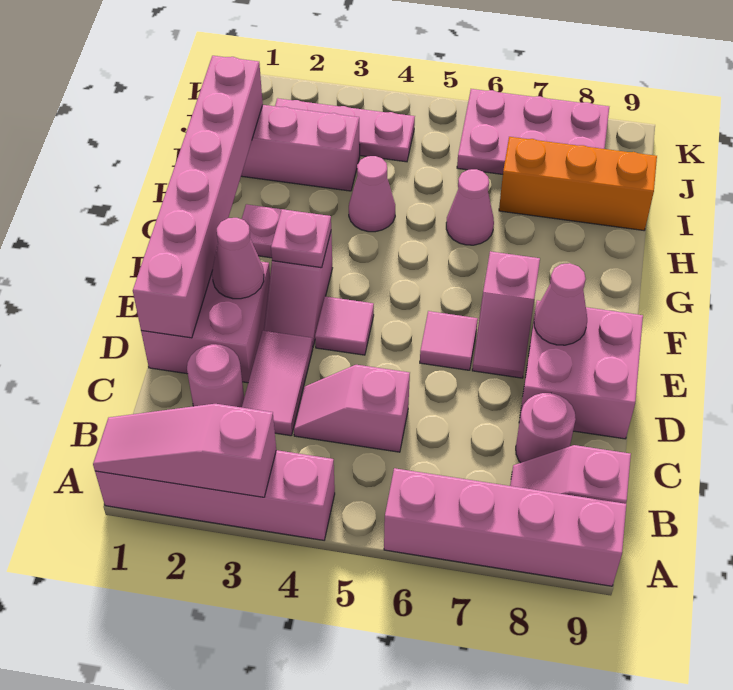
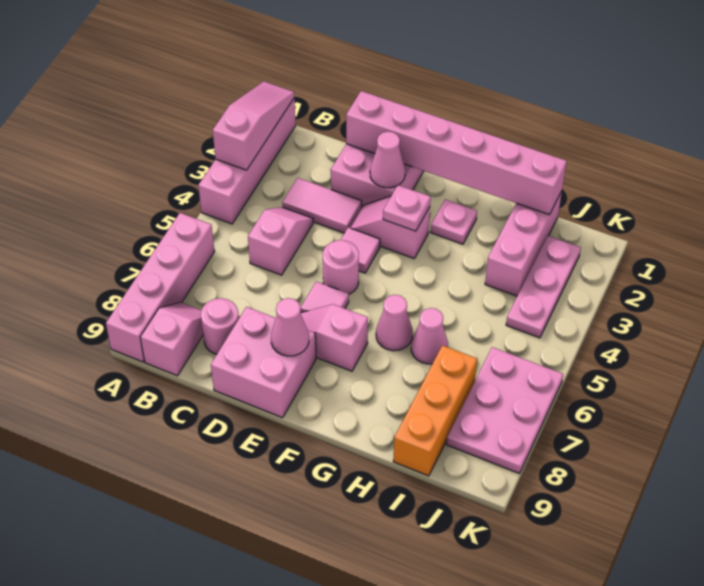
pink 1x1 round brick [187,344,244,407] -> pink 1x1 round brick moved to [323,240,359,294]
pink 1x1 cone [349,156,395,232] -> pink 1x1 cone moved to [376,295,413,351]

